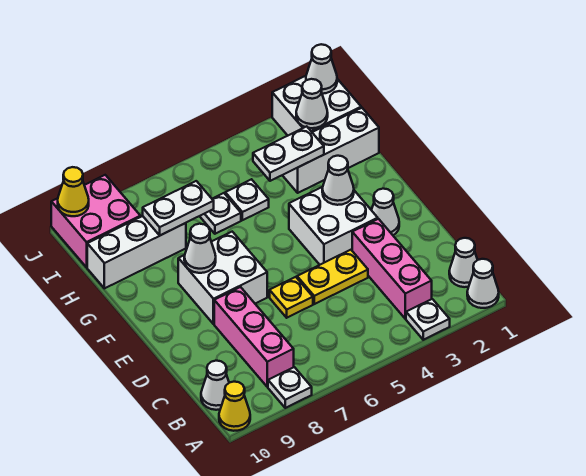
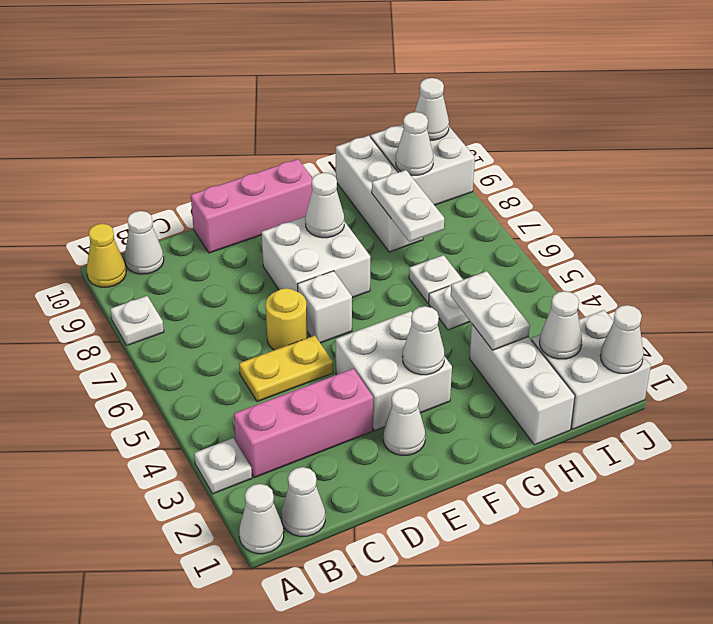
pink 1x3 brick [214,287,294,387] -> pink 1x3 brick moved to [191,159,313,253]
yellow 1x2 plate [297,250,368,304] -> yellow 1x2 plate turned to [239,335,333,402]
yellow 1x1 plate [270,277,313,318] -> yellow 1x1 round brick [266,288,307,350]
none -> white 1x1 brick [298,271,352,343]
pink 2x2 brick [51,175,140,267] -> white 2x2 brick [371,124,475,205]
none -> white 1x1 cone [396,112,433,175]
yellow 1x1 cone [58,167,89,216] -> white 1x1 cone [415,78,449,140]

